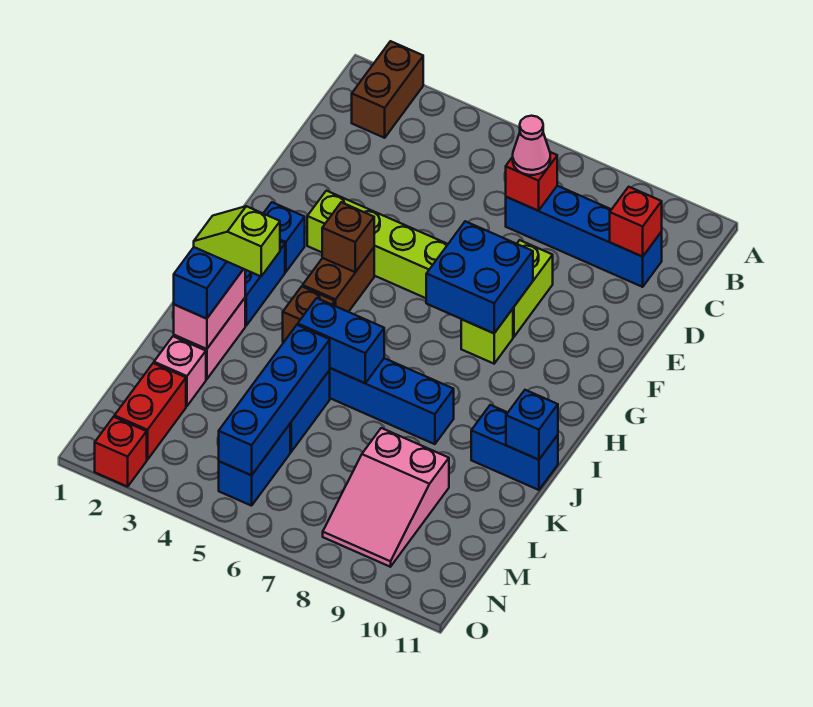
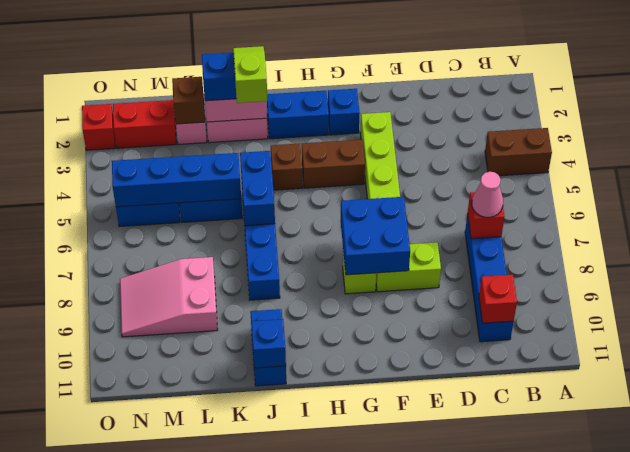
brown 1x2 brick [352,41,423,138] -> brown 1x2 brick moved to [485,128,552,176]
brown 1x1 brick [322,202,374,272] -> brown 1x1 brick moved to [172,77,205,124]

